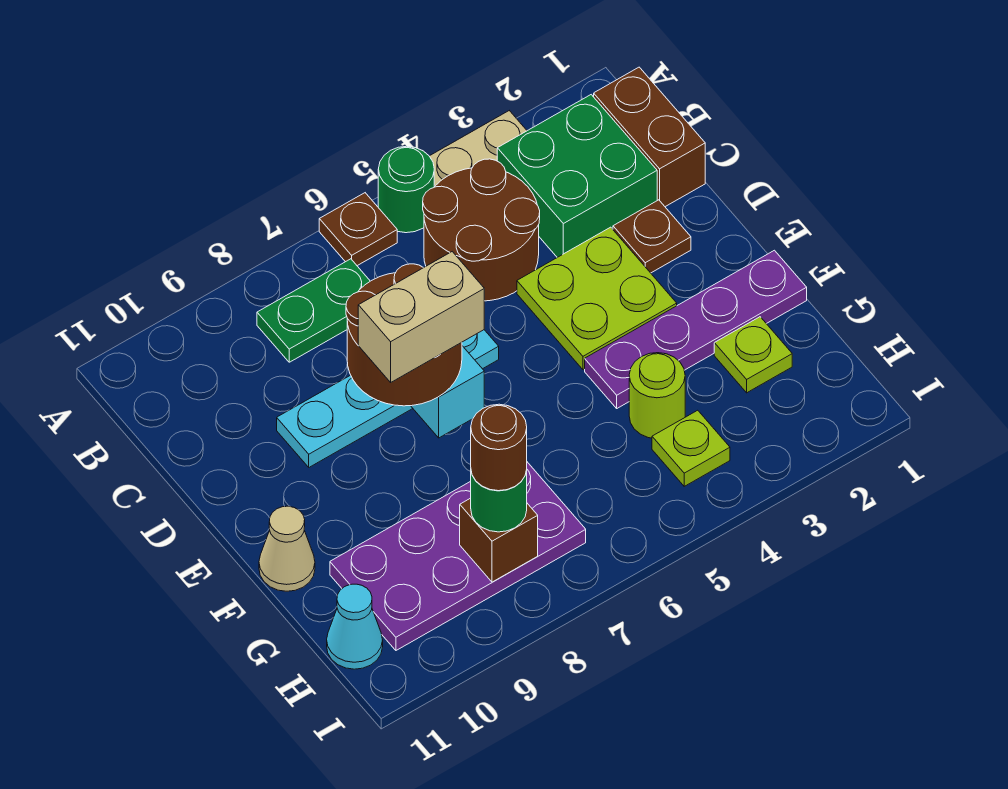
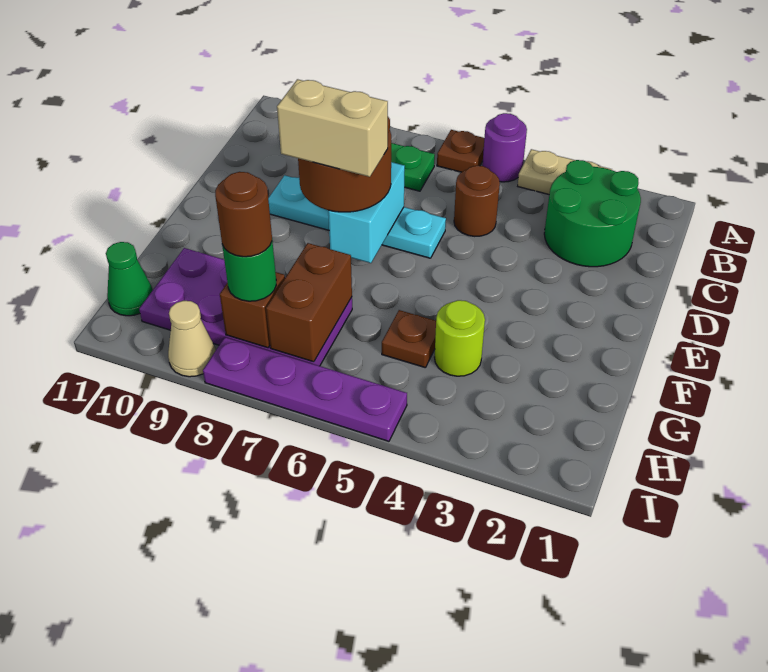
green 1x1 round brick [378,146,434,233] -> purple 1x1 round brick [482,113,527,182]
brown 1x2 brick [594,67,705,207] -> brown 1x2 brick moved to [266,243,352,362]
green 2x2 brick [497,95,657,257] -> green 2x2 round brick [544,160,641,267]
brown 2x2 round brick [423,159,540,301] -> brown 1x1 round brick [454,166,500,236]
brown 1x1 plate [613,200,691,273] -> brown 1x1 plate moved to [382,310,436,368]
lime 2x2 plate [517,227,677,370] -> none
purple 1x4 plate [585,250,807,408] -> purple 1x4 plate moved to [203,337,407,441]
tan 1x1 cone [259,506,315,591] -> tan 1x1 cone moved to [168,301,216,377]
lime 1x1 plate [714,317,792,393] -> none
lime 1x1 plate [652,410,730,486] -> none
cyan 1x1 cone [327,584,383,669] -> green 1x1 cone [106,242,153,316]

